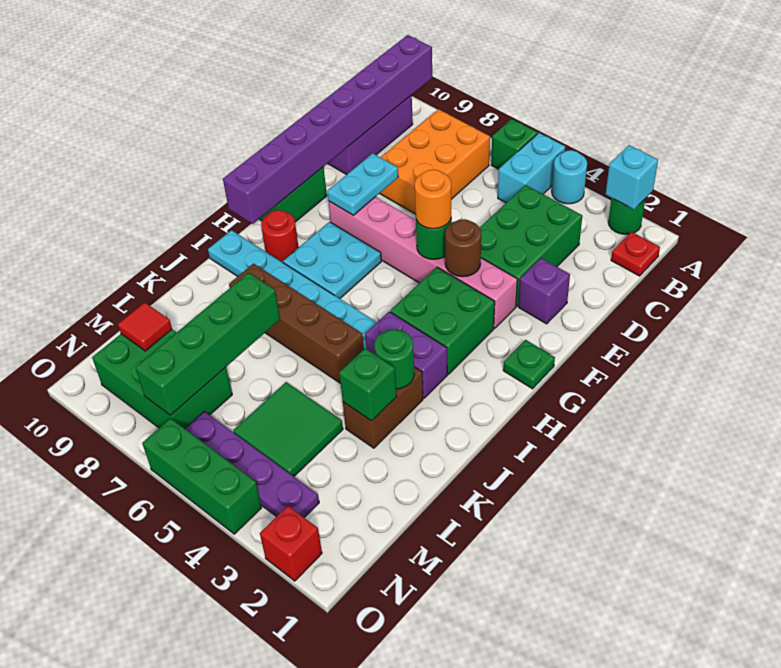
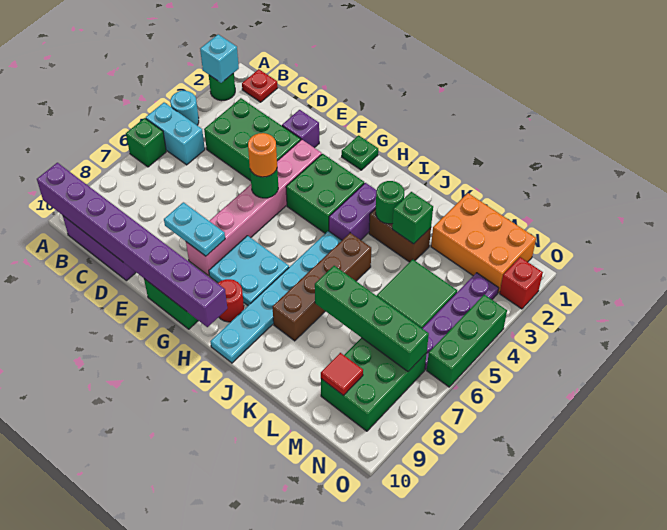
orange 2x3 brick [379,109,490,214] -> orange 2x3 brick moved to [431,193,536,293]
brown 1x1 round brick [445,219,481,277] -> none

